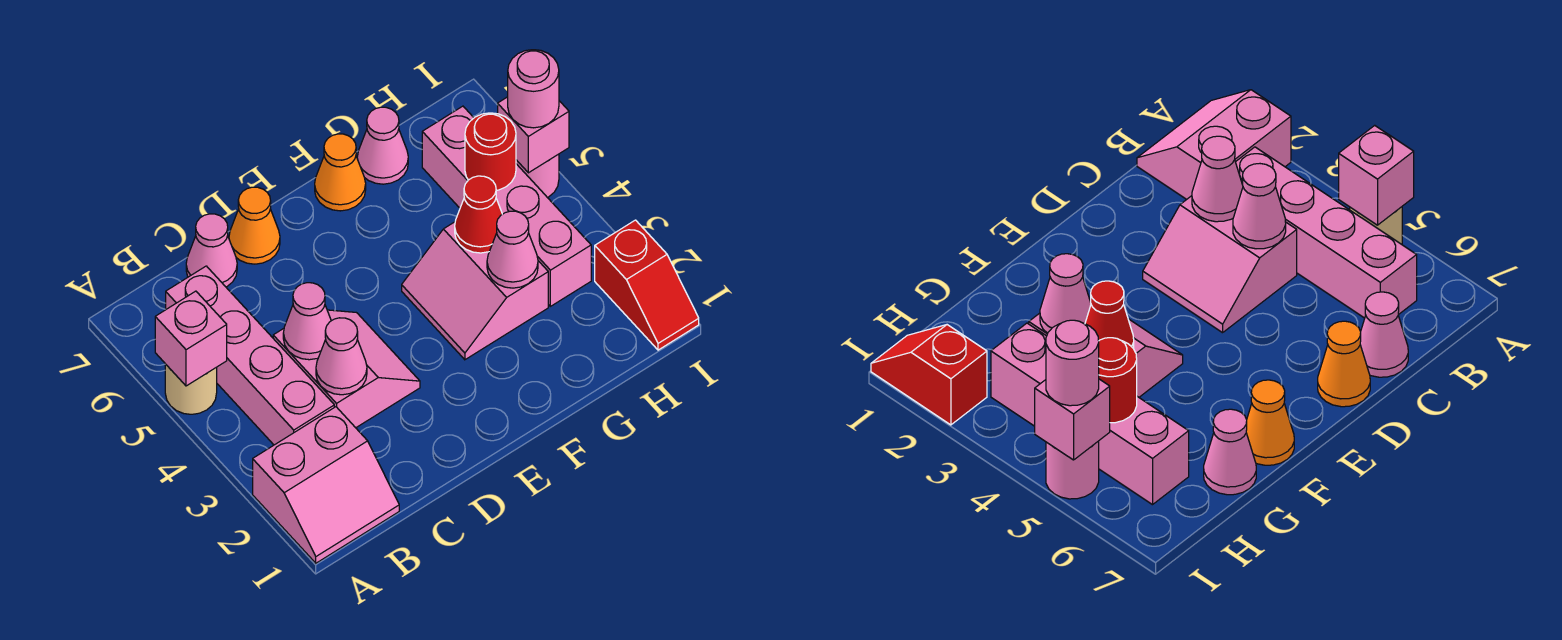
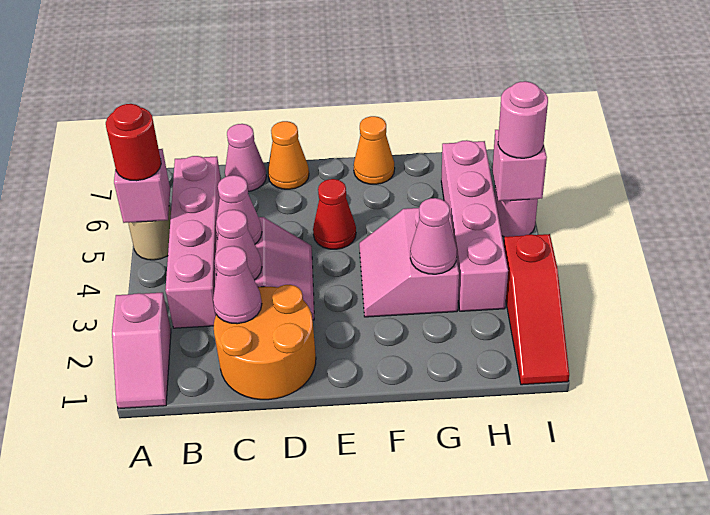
pink 2x2 slope [253,407,399,563] -> pink 1x2 slope [112,292,171,409]
none -> orange 2x2 round brick [214,285,316,400]
red 1x1 cone [455,176,502,253] -> red 1x1 cone moved to [313,179,356,249]
pink 1x1 cone [357,107,408,184] -> pink 1x1 cone moved to [213,246,262,324]
red 1x1 round brick [465,113,516,190] -> red 1x1 round brick moved to [106,104,161,181]
red 1x2 slope [595,220,699,350] -> red 1x3 slope [504,234,569,385]

